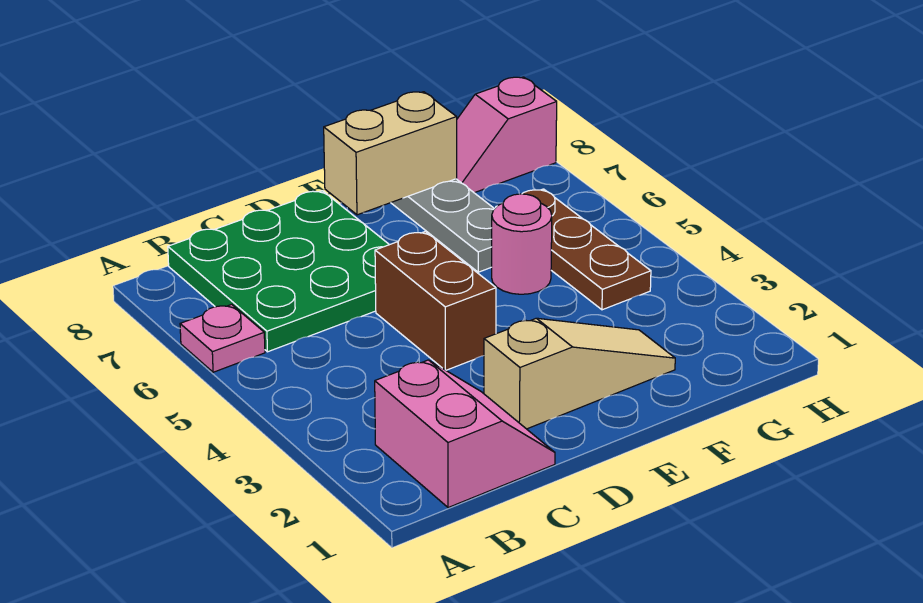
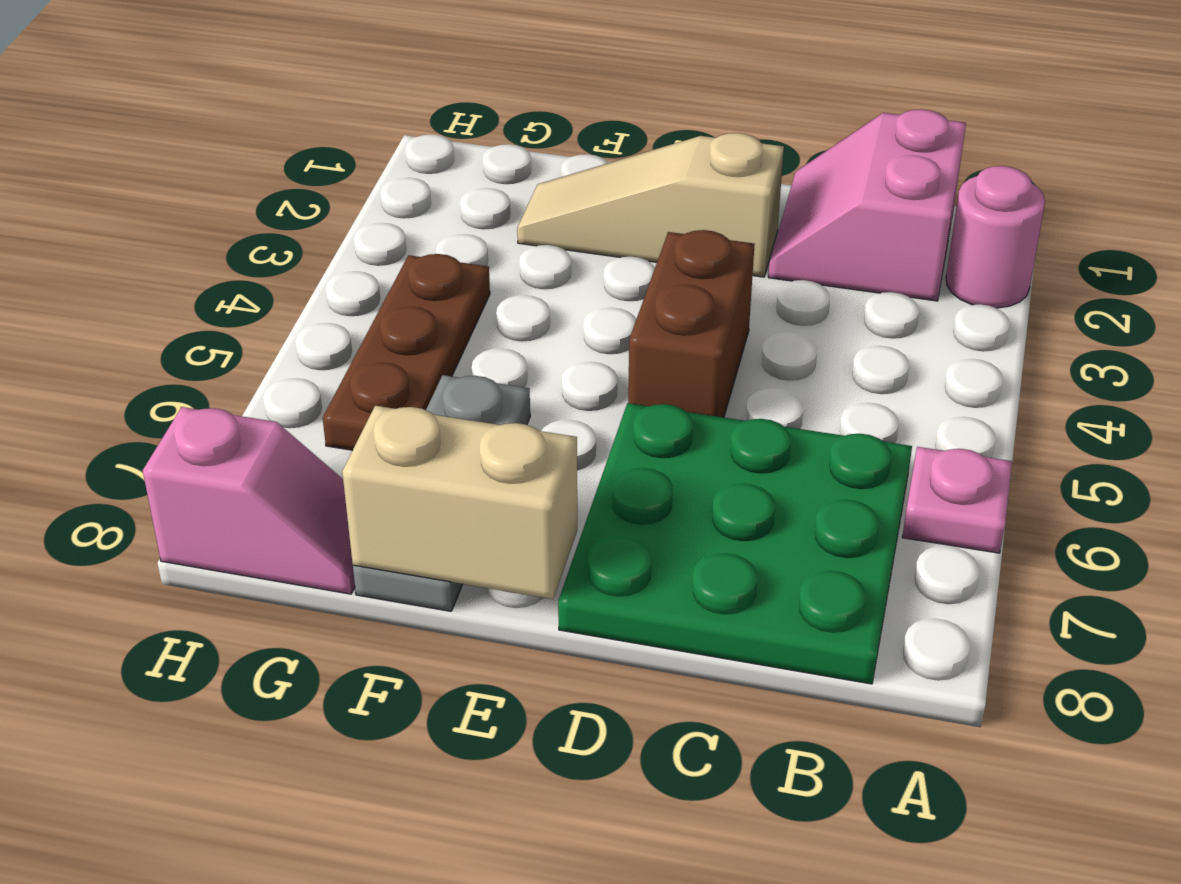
pink 1x1 round brick [492,194,552,294] -> pink 1x1 round brick moved to [946,166,1045,308]

